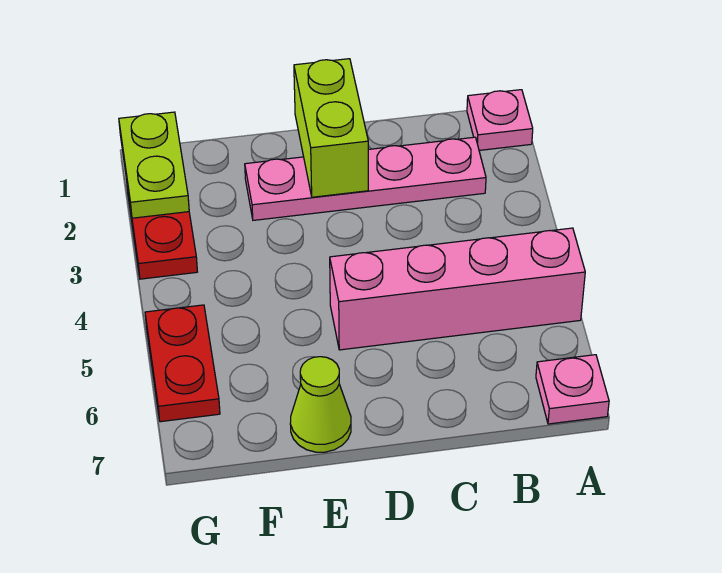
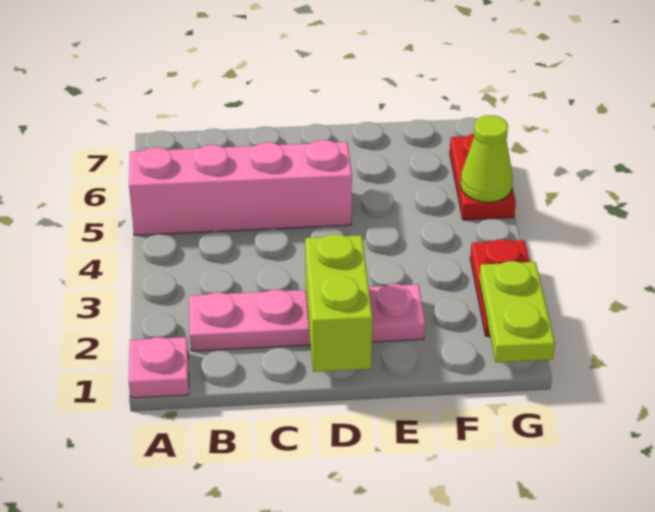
pink 1x1 plate [536,355,609,424] -> none
lime 1x1 cone [290,357,351,452] -> lime 1x1 cone moved to [461,115,513,202]

